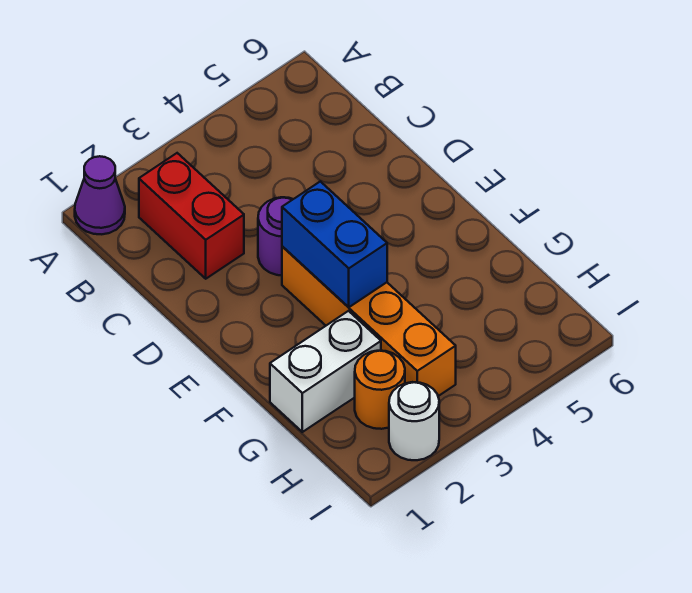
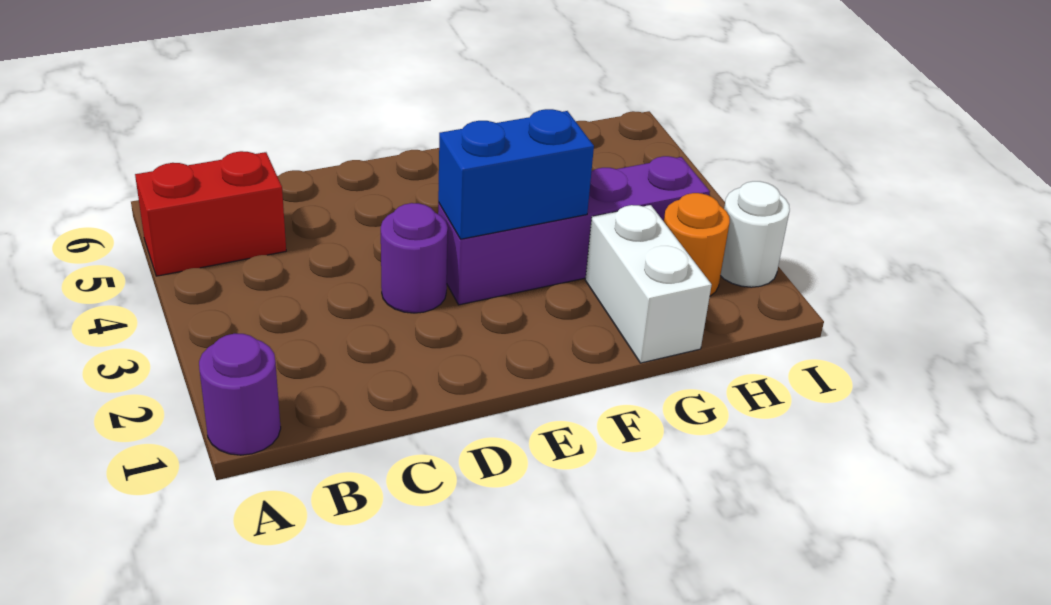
purple 1x1 cone [75,156,125,234] -> purple 1x1 round brick [199,334,281,455]
red 1x2 brick [139,153,244,279] -> red 1x2 brick moved to [135,151,286,276]
orange 1x4 brick [282,246,456,396] -> purple 1x4 brick [438,156,710,305]

